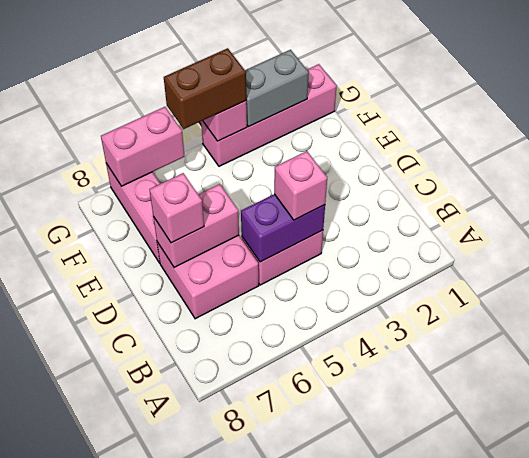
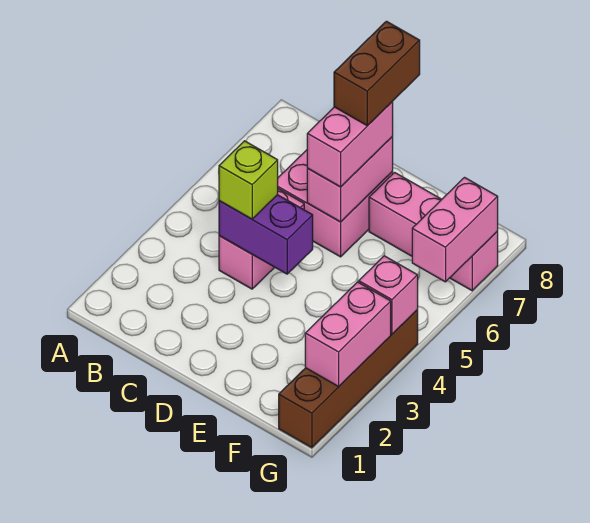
purple 1x2 brick [241,194,325,262] -> purple 1x2 brick turned to [219,195,313,274]
pink 1x1 brick [274,151,327,220] -> lime 1x1 brick [219,141,278,219]
pink 1x1 brick [149,173,204,243] -> pink 1x2 brick [307,102,393,187]
pink 1x4 brick [201,64,337,166] -> brown 1x4 brick [279,310,418,448]
grey 1x2 brick [245,50,309,127] -> pink 1x2 brick [305,282,391,386]
brown 1x2 brick [164,48,246,129] -> brown 1x2 brick moved to [334,21,420,126]

